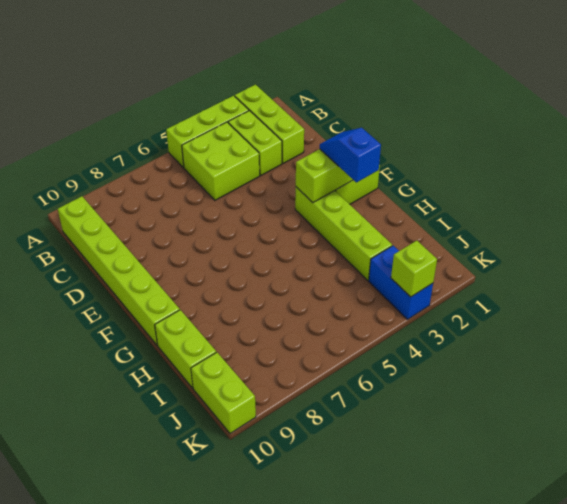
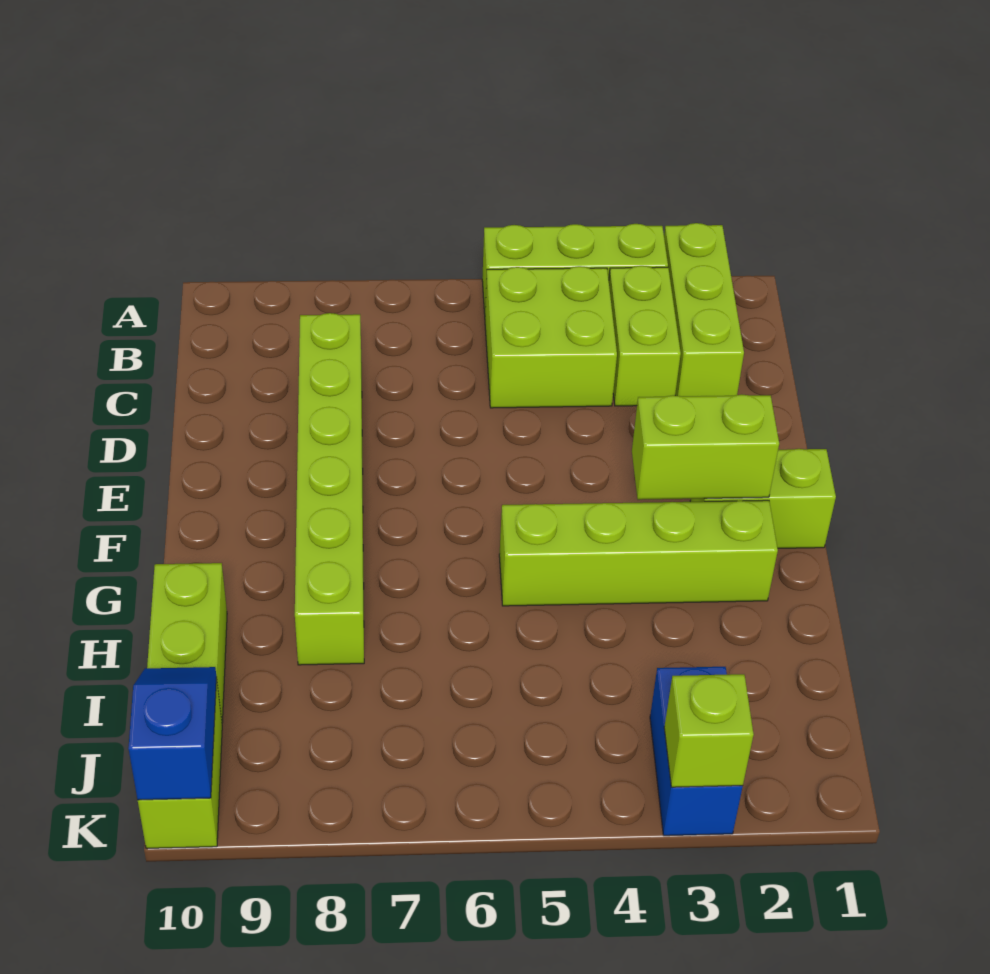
lime 1x6 brick [58,196,180,345] -> lime 1x6 brick moved to [295,313,364,665]
blue 1x2 slope [320,128,381,182] -> blue 1x2 slope moved to [128,667,216,800]
lime 1x4 brick [295,187,392,280] -> lime 1x4 brick turned to [499,500,778,606]

